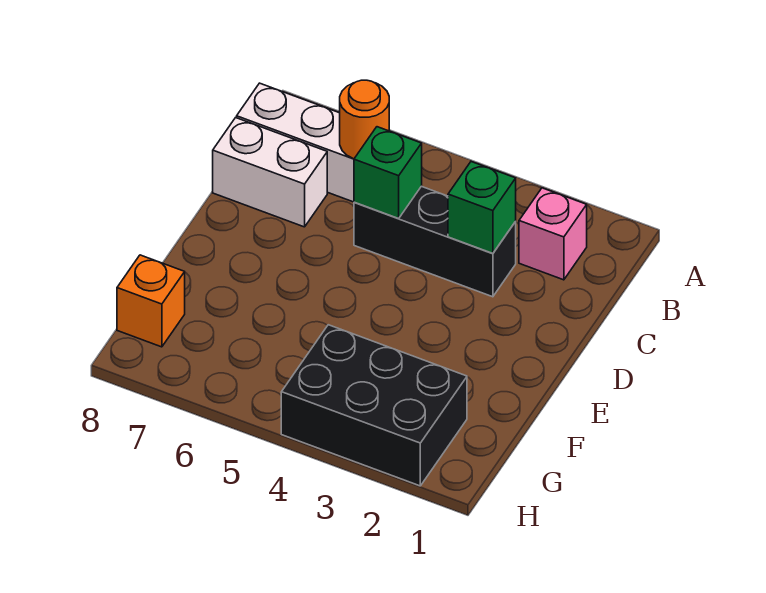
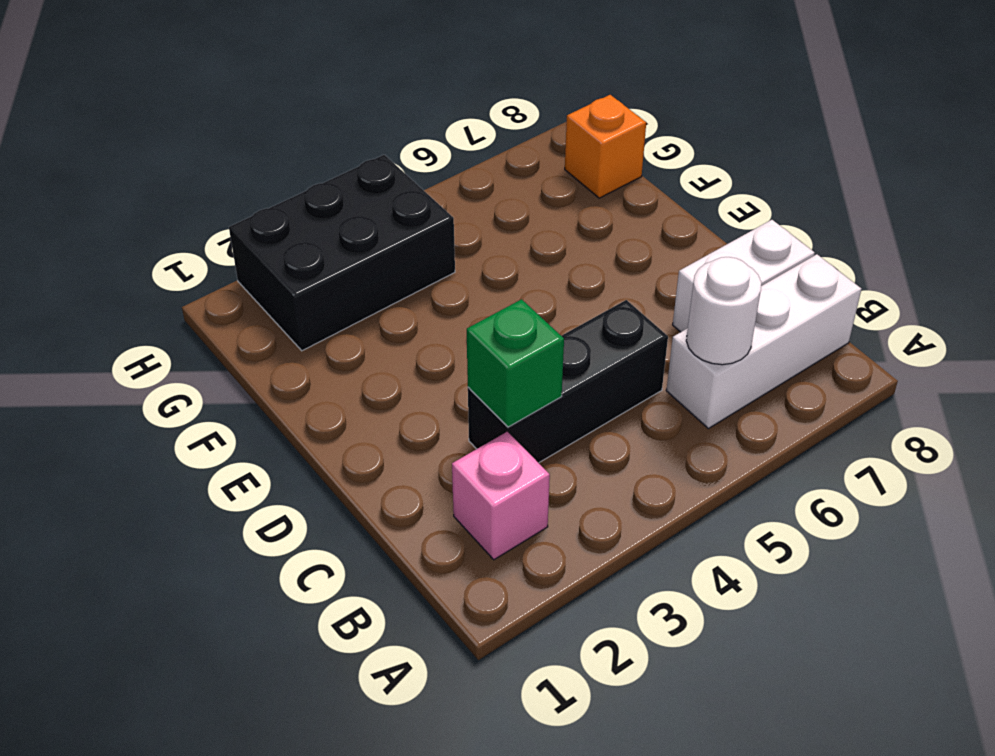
orange 1x1 round brick [340,80,389,159] -> white 1x1 round brick [686,257,761,365]
green 1x1 brick [354,127,422,218] -> none

